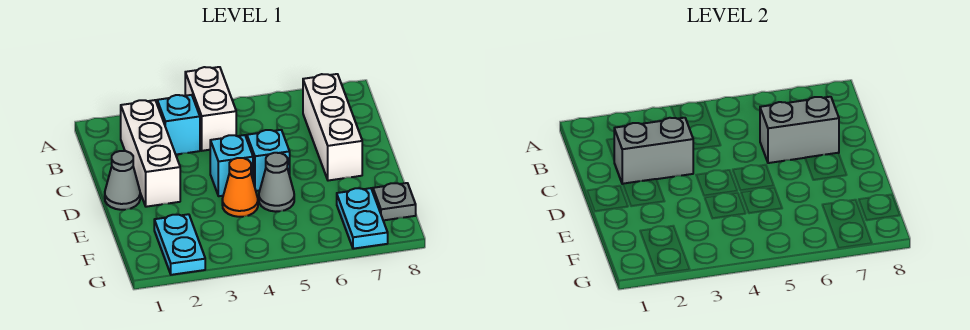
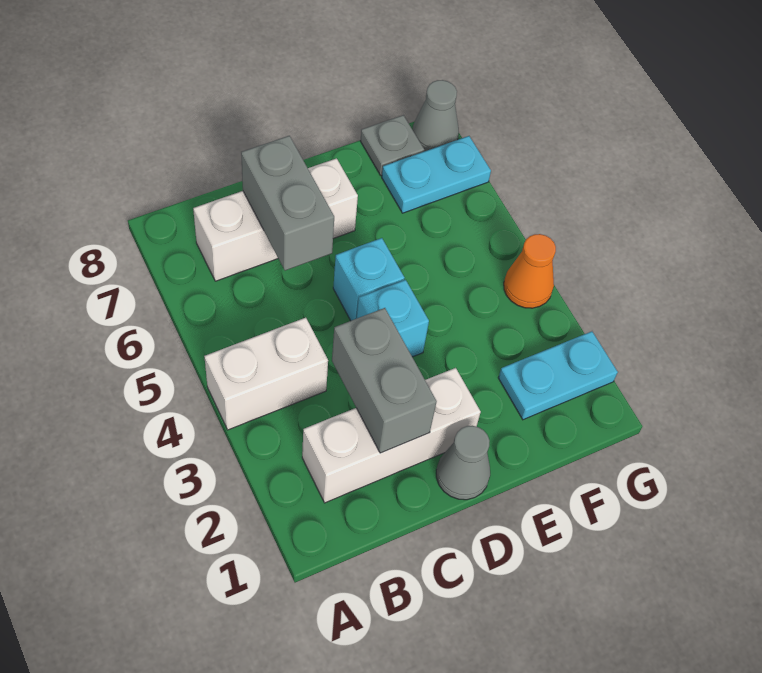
cyan 1x1 brick [157,95,200,155] -> none
orange 1x1 cone [222,158,258,217] -> orange 1x1 cone moved to [504,234,556,308]
grey 1x1 cone [259,153,294,212] -> grey 1x1 cone moved to [412,80,459,151]

